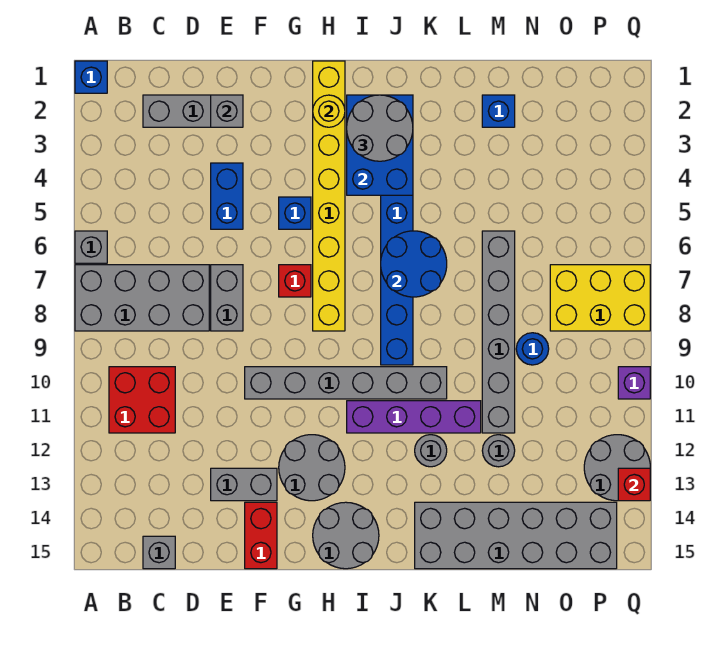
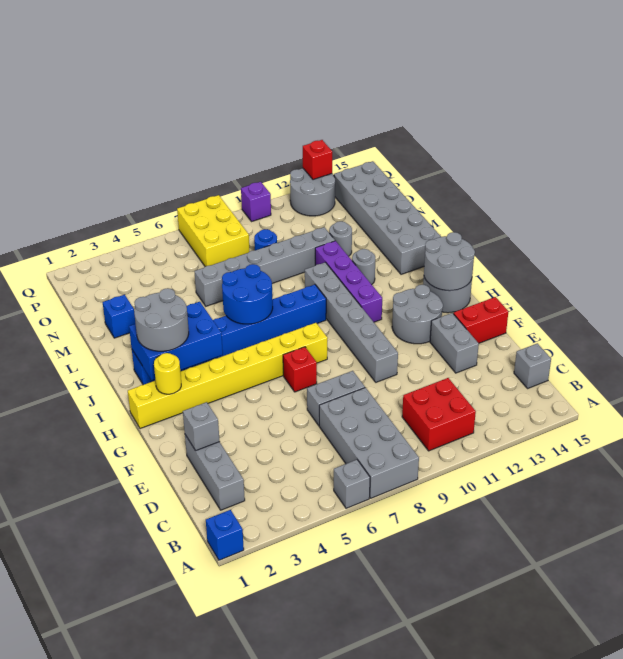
blue 1x2 brick [211,163,243,229] -> none
blue 1x1 brick [279,197,311,229] -> none
none -> grey 2x2 round brick [424,232,475,291]

